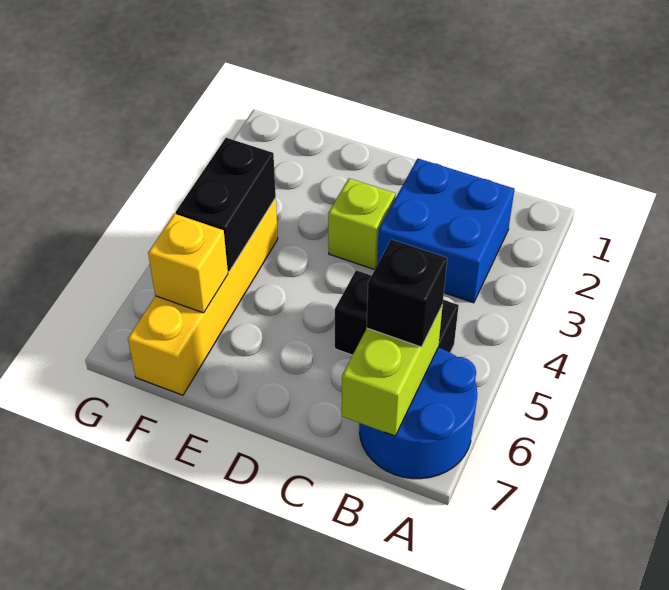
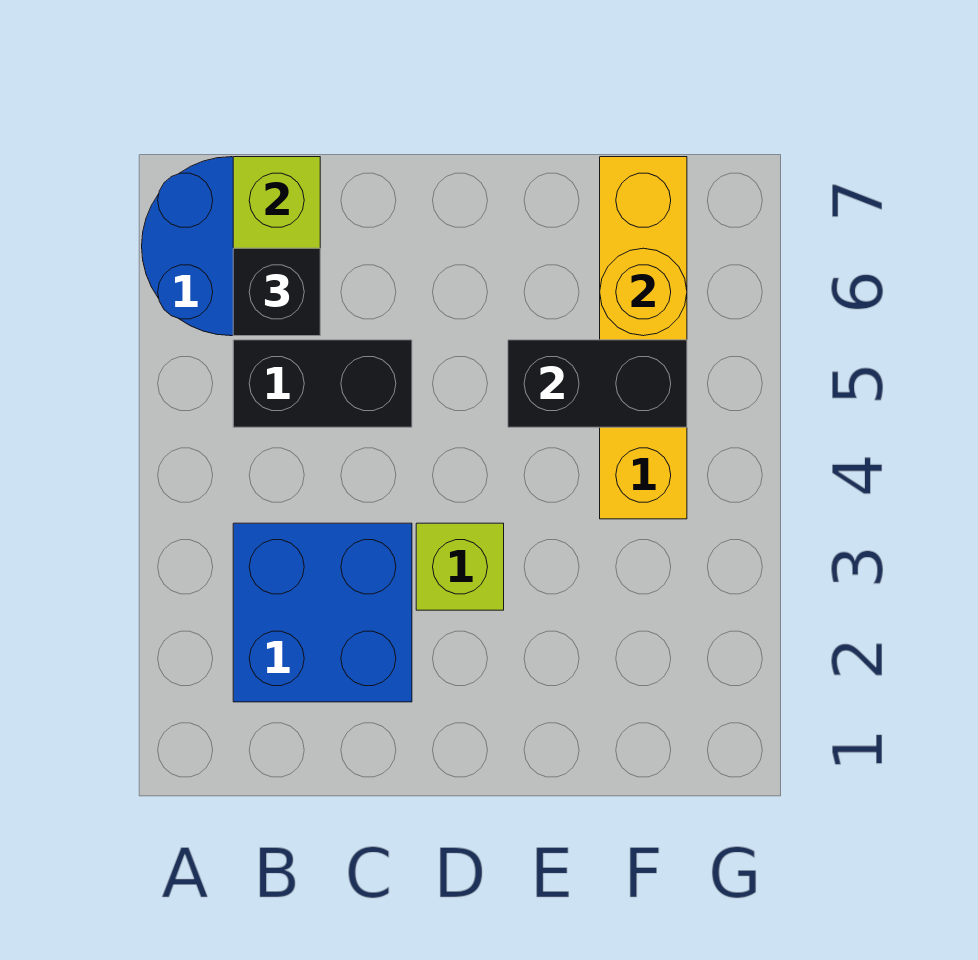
black 1x2 brick [176,138,276,272] -> black 1x2 brick turned to [508,340,687,427]
yellow 1x1 brick [148,214,228,313] -> yellow 1x1 round brick [600,248,687,336]

